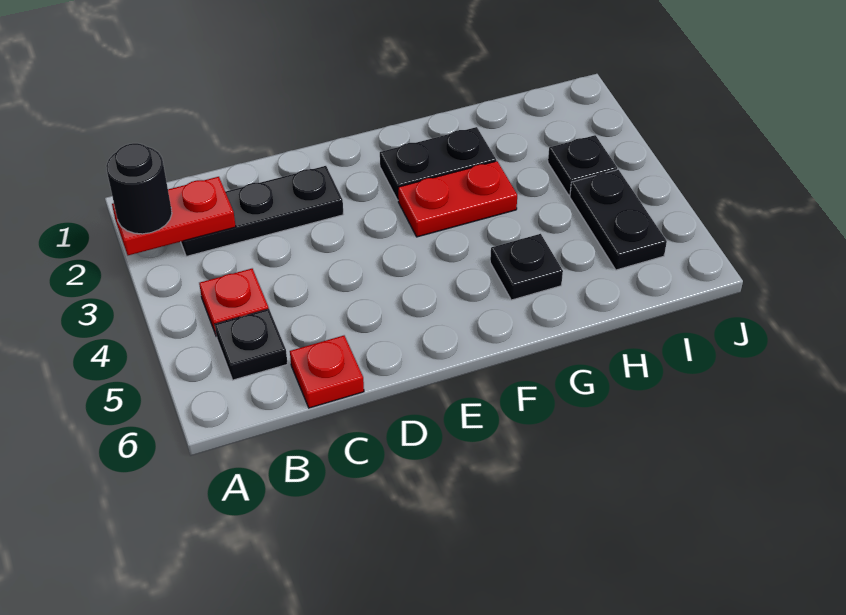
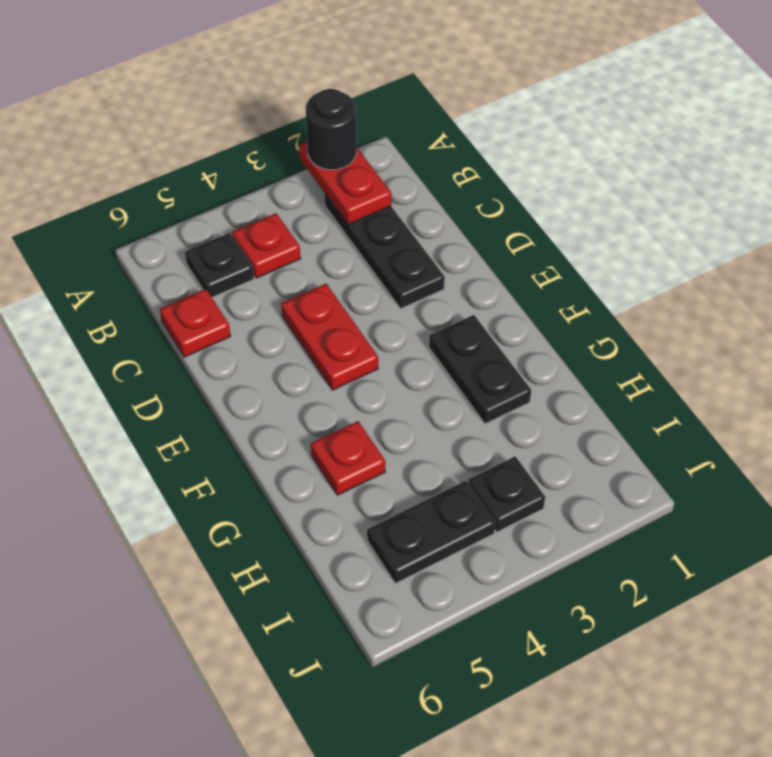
red 1x2 plate [398,161,517,237] -> red 1x2 plate moved to [281,284,378,390]
black 1x1 plate [490,234,563,300] -> red 1x1 plate [311,421,385,495]

